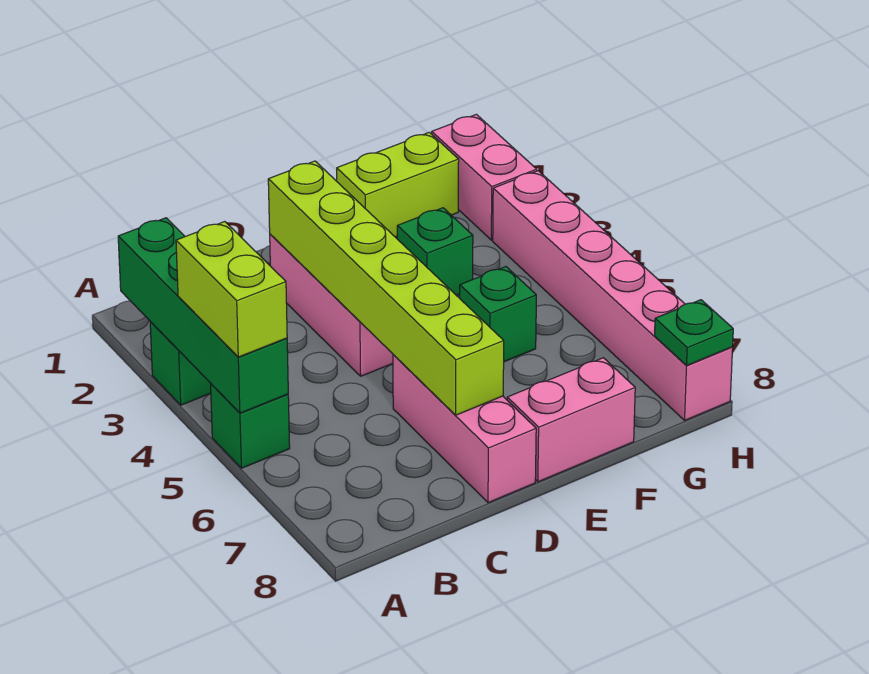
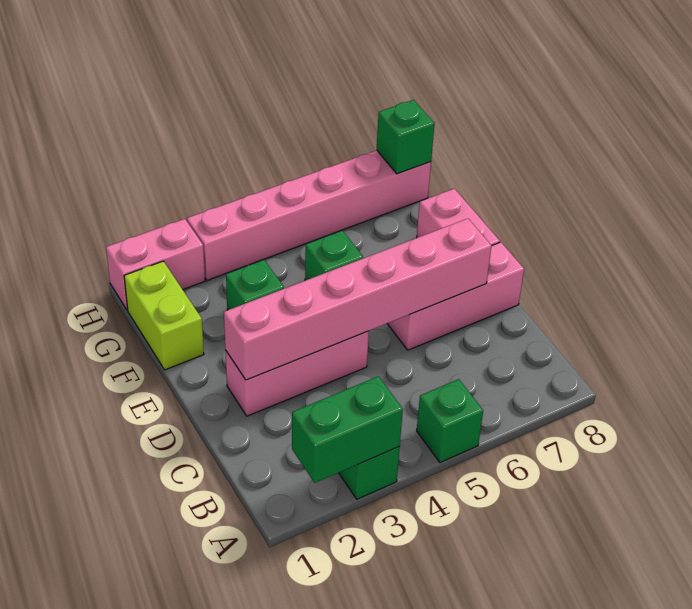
green 1x4 brick [118,218,288,413] -> green 1x2 brick [292,376,403,483]
lime 1x2 brick [176,222,287,357] -> none
lime 1x6 brick [268,161,504,415] -> pink 1x6 brick [224,219,492,380]
green 1x1 plate [655,300,733,365] -> green 1x1 brick [377,100,435,174]

